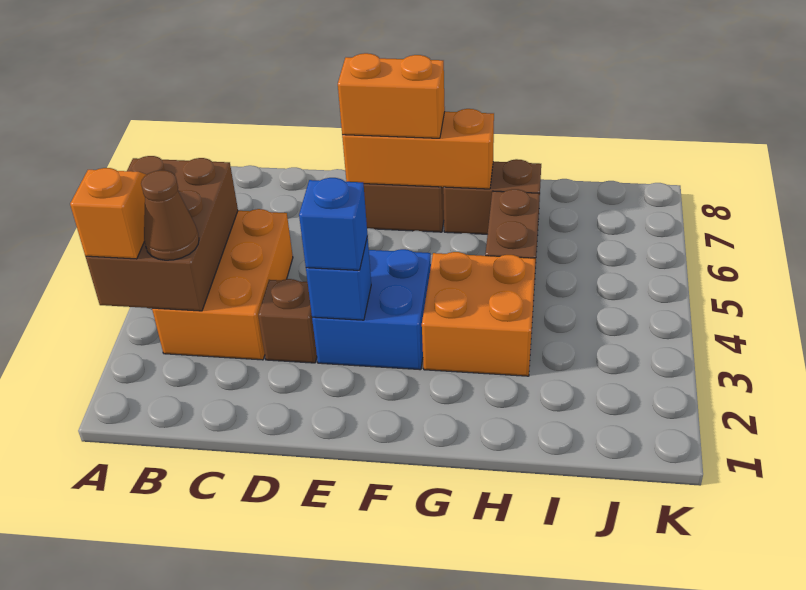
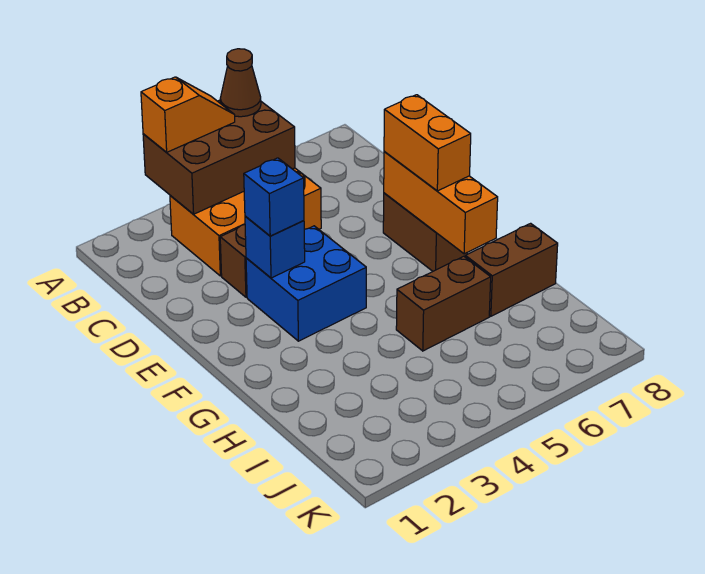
brown 1x1 cone [141,170,199,260] -> brown 1x1 cone moved to [220,49,261,117]
orange 2x2 brick [422,252,536,376] -> none
brown 1x2 brick [443,159,541,234] -> brown 1x2 brick turned to [465,223,558,316]

